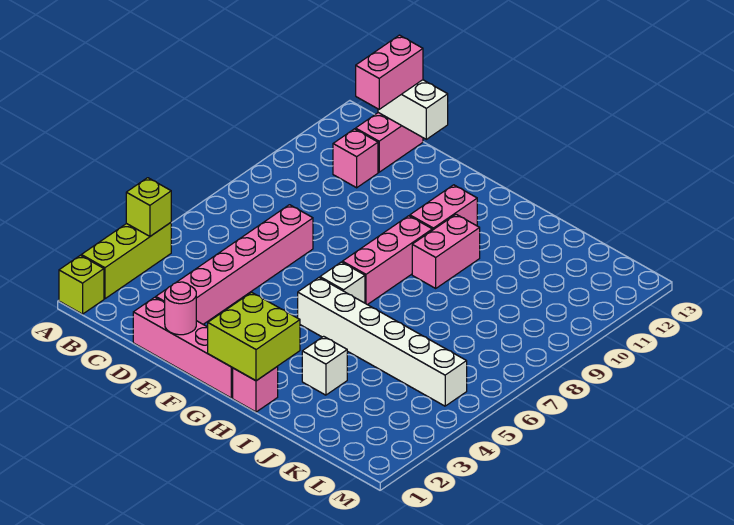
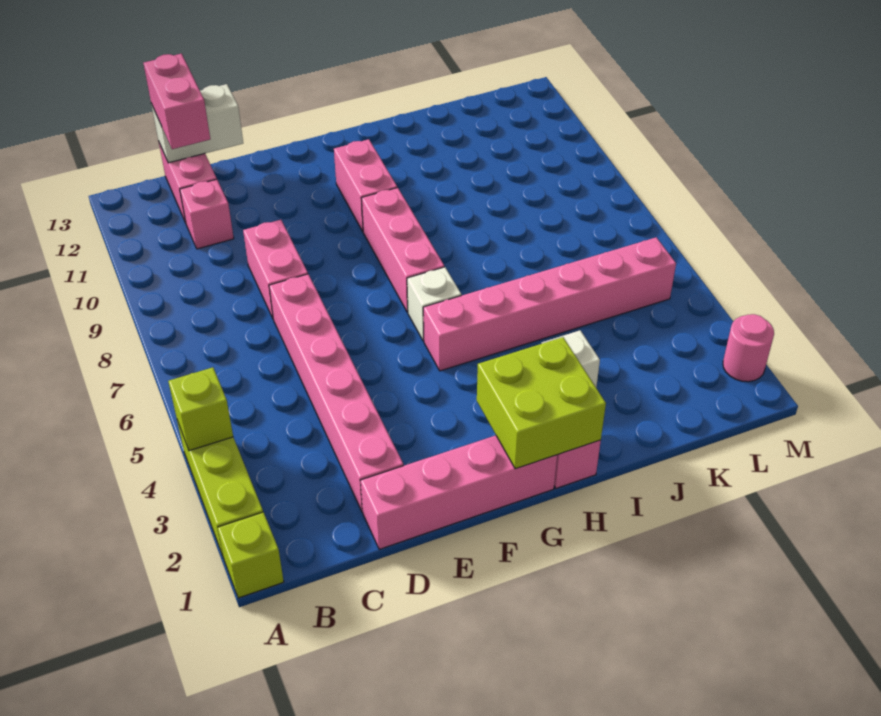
pink 1x1 round brick [165,282,196,335] -> pink 1x1 round brick moved to [723,314,774,382]
white 1x6 brick [298,278,467,406] -> pink 1x6 brick [423,237,676,371]
pink 1x2 brick [412,214,480,288] -> pink 1x2 brick moved to [243,220,308,318]

